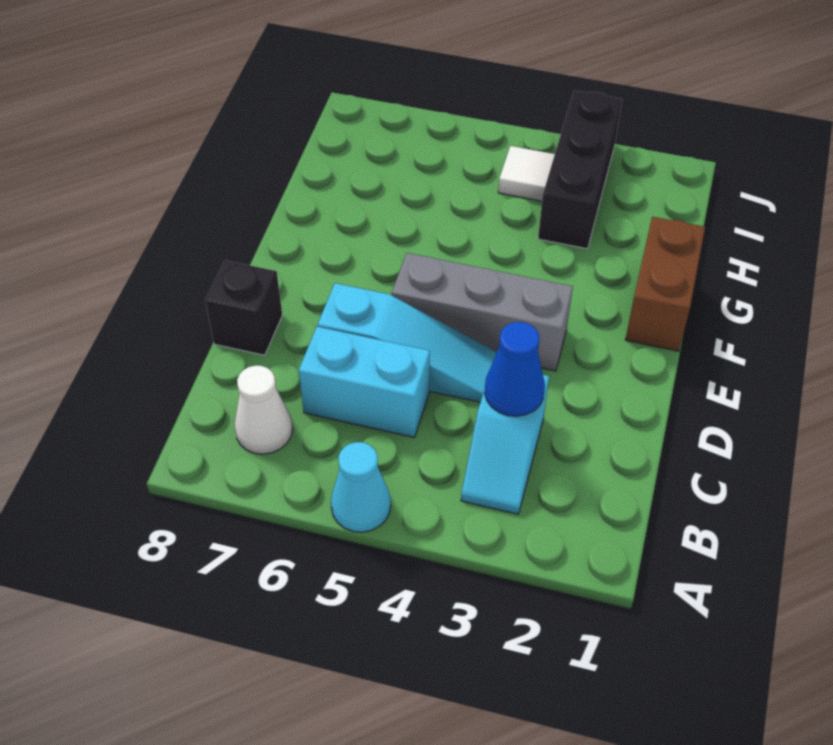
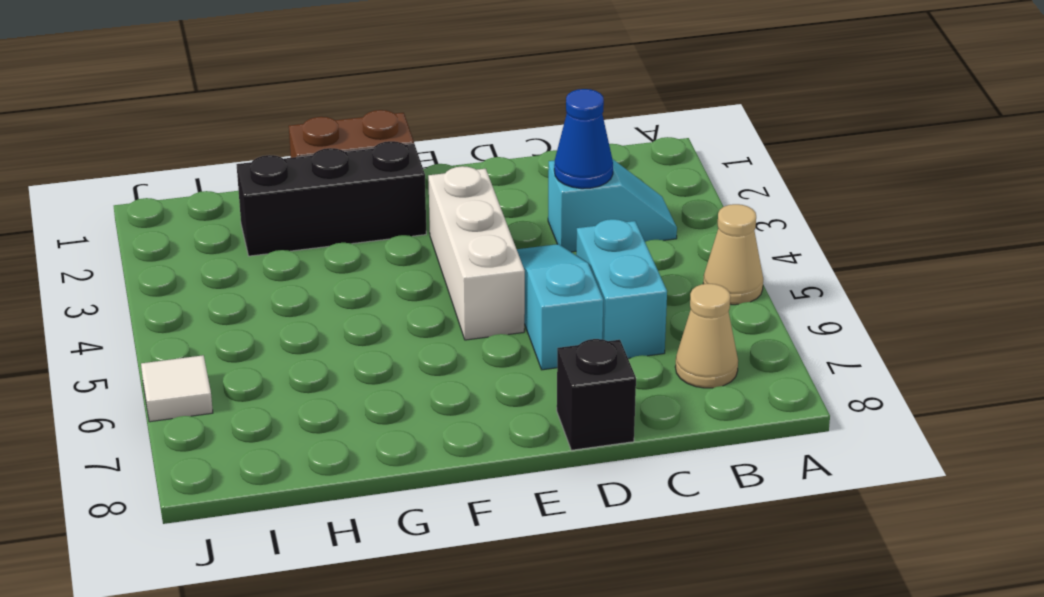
cyan 1x1 cone [331,442,391,532] -> tan 1x1 cone [703,204,763,305]
white 1x1 cone [235,366,293,454] -> tan 1x1 cone [675,284,738,388]
grey 1x3 brick [392,253,573,371] -> white 1x3 brick [428,166,525,340]
black 1x3 brick [538,90,622,249] -> black 1x3 brick moved to [236,141,426,256]
white 1x1 tile [498,146,555,201] -> white 1x1 tile moved to [141,355,213,422]

